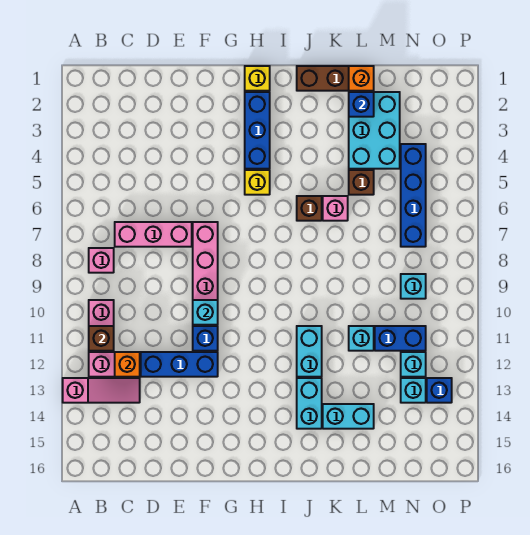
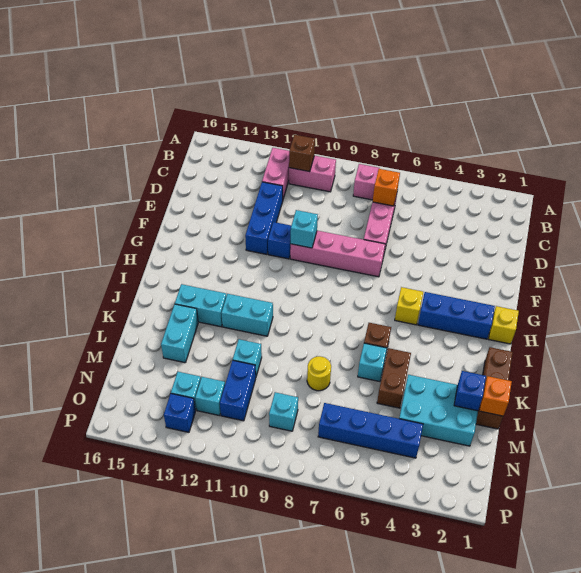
pink 1x3 slope [63,378,140,403] -> none
orange 1x1 brick [115,352,140,377] -> orange 1x1 brick moved to [373,169,400,206]
pink 1x1 brick [323,196,348,221] -> cyan 1x1 brick [358,343,387,382]
brown 1x1 brick [349,170,374,195] -> brown 1x2 brick [377,348,411,408]
none -> yellow 1x1 round brick [307,356,331,391]

